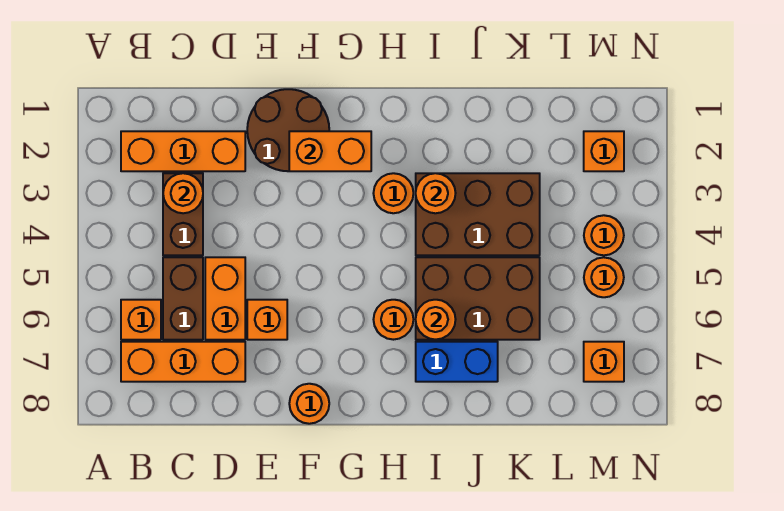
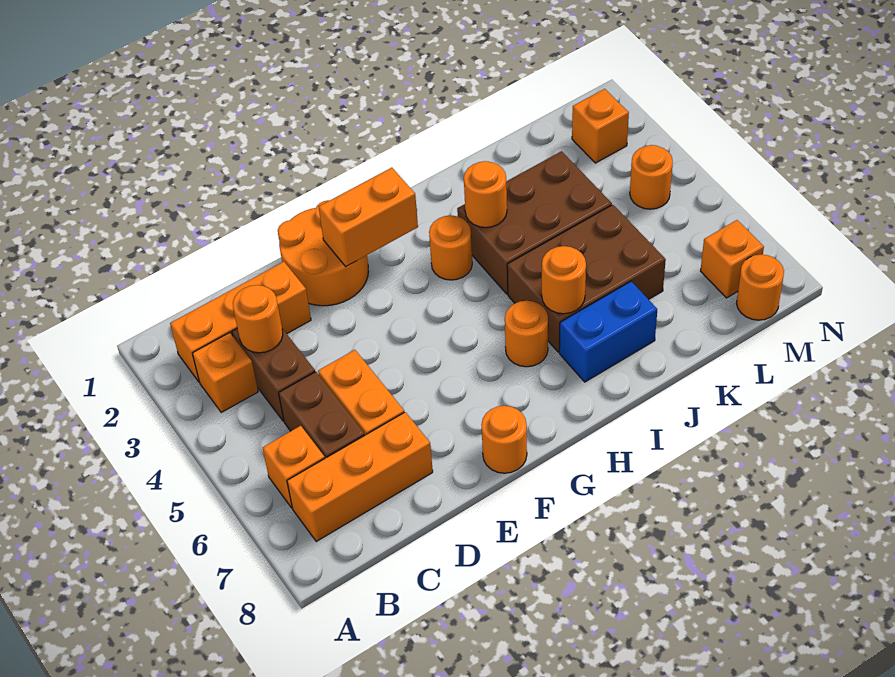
brown 2x2 round brick [247,89,329,171] -> orange 2x2 round brick [278,200,369,306]
orange 1x1 brick [247,300,287,340] -> orange 1x1 brick moved to [192,333,258,413]
orange 1x1 round brick [584,257,624,297] -> orange 1x1 round brick moved to [737,254,784,320]

